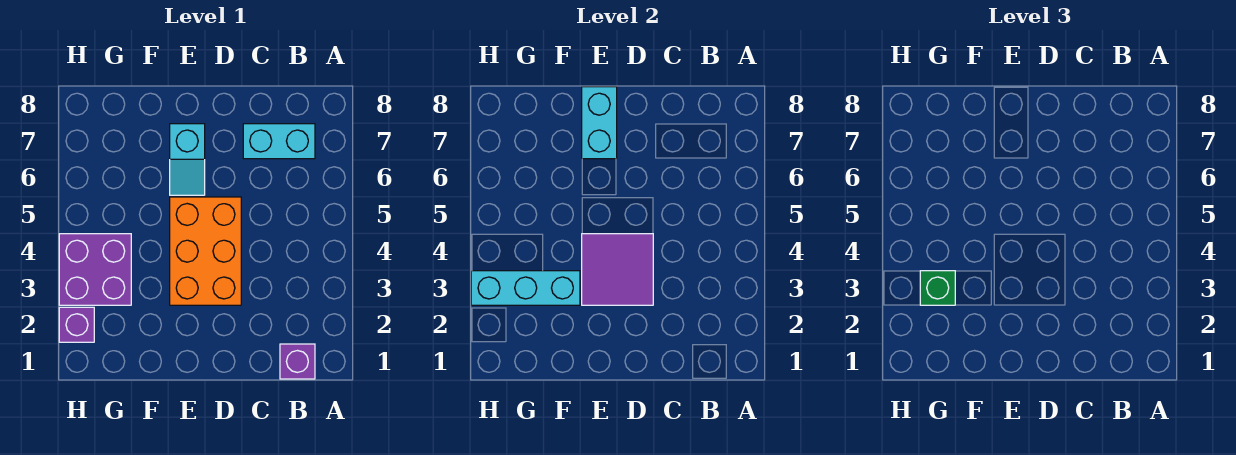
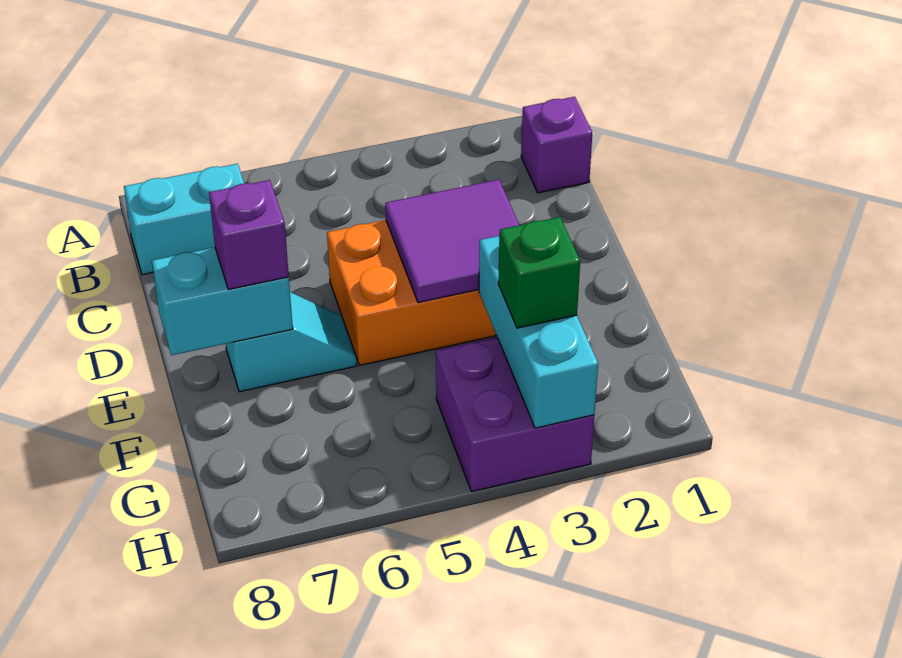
cyan 1x2 brick [243,124,315,159] -> cyan 1x2 brick turned to [124,164,244,275]
purple 1x1 brick [59,307,94,342] -> purple 1x1 brick moved to [209,180,289,290]

